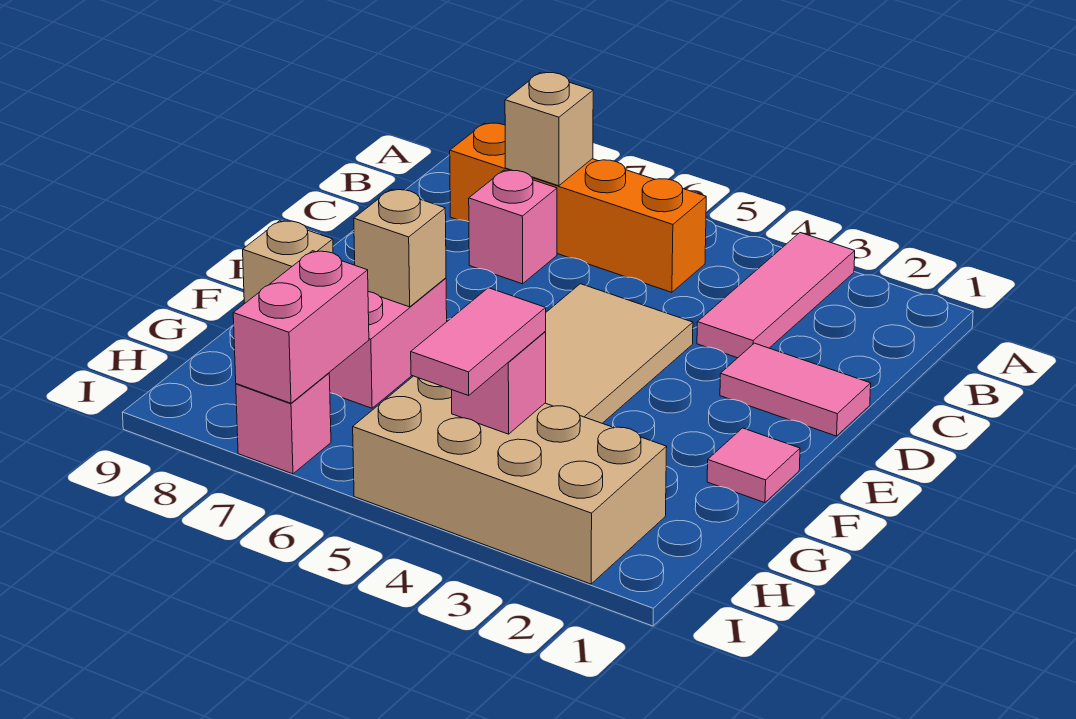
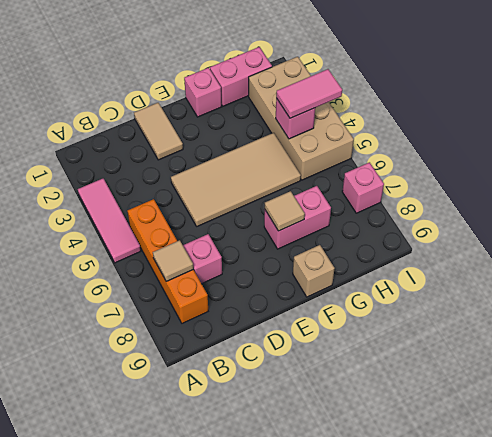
pink 1x3 tile [697,233,855,358] -> pink 1x3 tile turned to [78,179,141,263]
tan 1x1 brick [505,73,593,186] -> tan 1x1 tile [153,240,193,281]
pink 1x2 tile [720,343,871,436] -> tan 1x2 tile [134,103,183,160]
pink 1x1 tile [707,428,800,503] -> pink 1x1 brick [184,68,222,117]
tan 1x1 brick [354,190,446,307] -> tan 1x1 tile [265,191,305,231]
pink 1x2 brick [233,251,369,403] -> pink 1x2 brick moved to [210,47,272,106]

